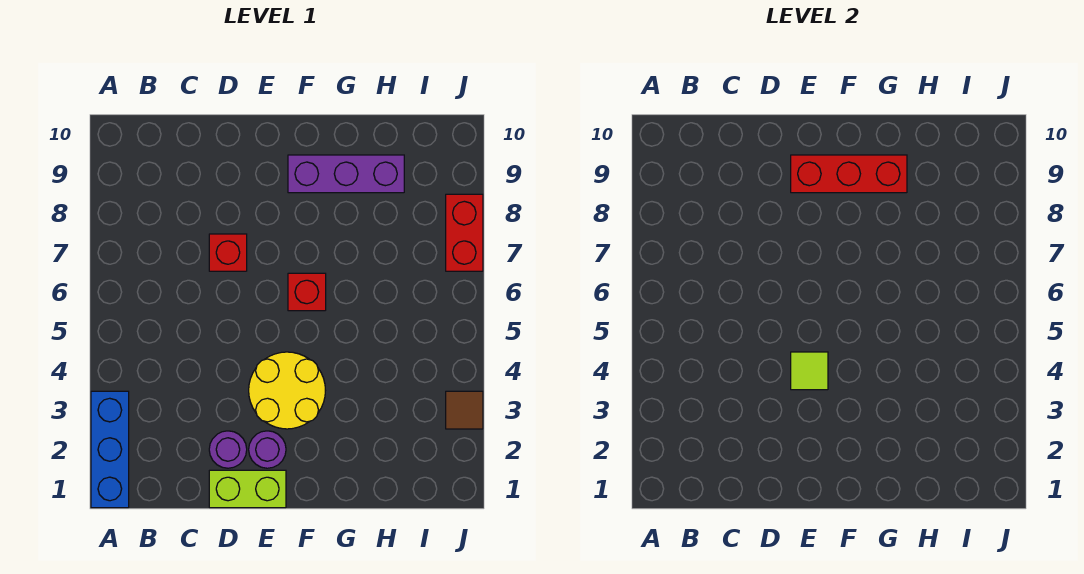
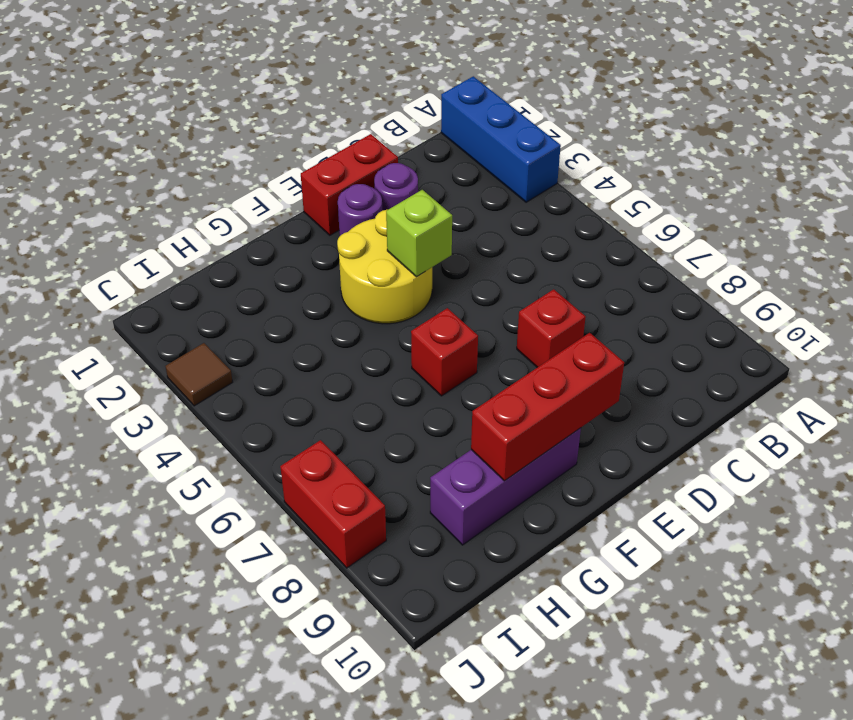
lime 1x2 brick [209,470,286,508] -> red 1x2 brick [301,134,398,235]
lime 1x1 tile [791,352,828,390] -> lime 1x1 brick [386,190,452,277]

